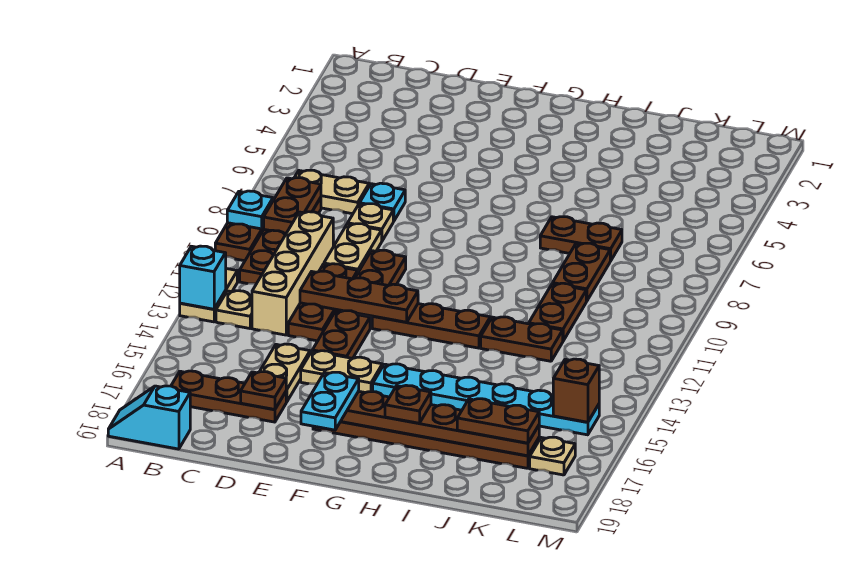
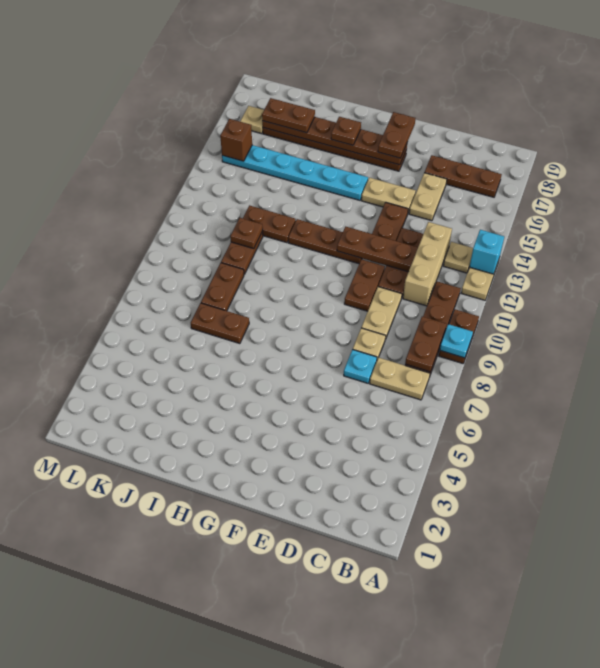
cyan 1x2 slope [108,386,190,449] -> none
tan 1x4 brick [252,212,333,335] -> tan 1x3 brick [403,222,452,306]
brown 1x1 plate [241,372,286,409] -> brown 1x1 plate moved to [230,218,263,249]
cyan 1x2 plate [301,372,359,430] -> brown 1x2 plate [378,112,415,158]

